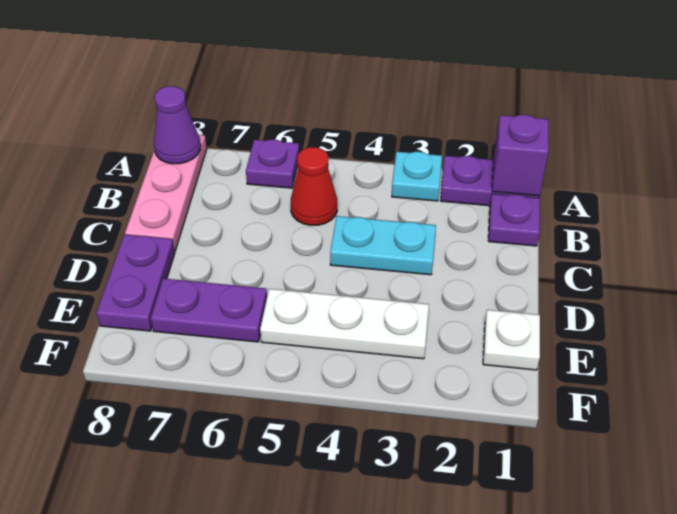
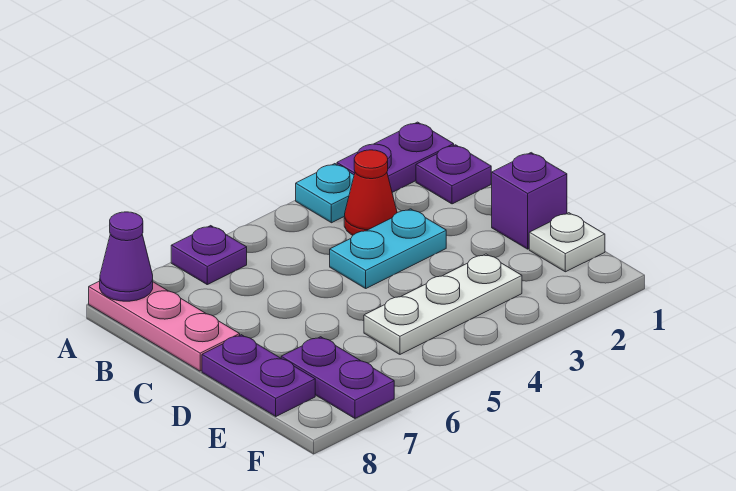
purple 1x1 brick [492,115,549,196] -> purple 1x1 brick moved to [491,153,567,249]
red 1x1 cone [291,147,337,225] -> red 1x1 cone moved to [344,150,397,235]
purple 1x2 plate [151,278,267,342] -> purple 1x2 plate turned to [281,337,394,418]

